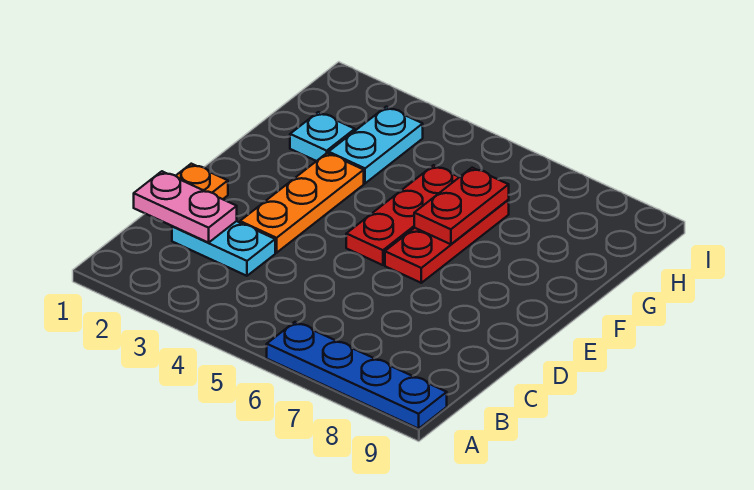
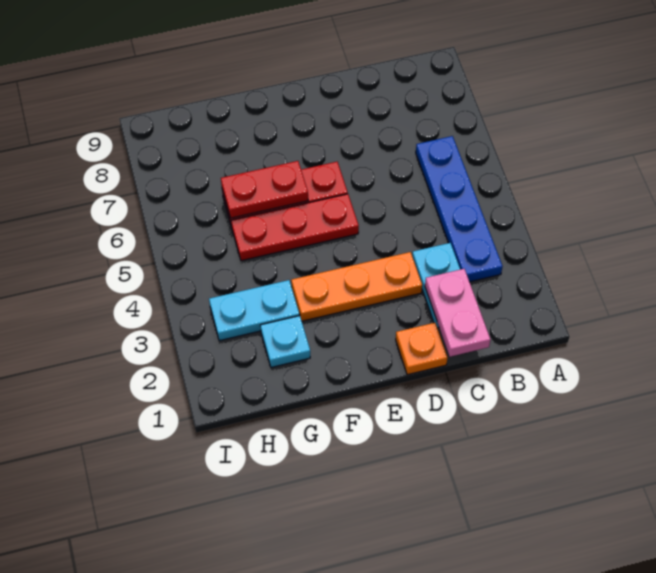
blue 1x4 plate [267,322,447,429] -> blue 1x4 plate moved to [416,136,503,282]

